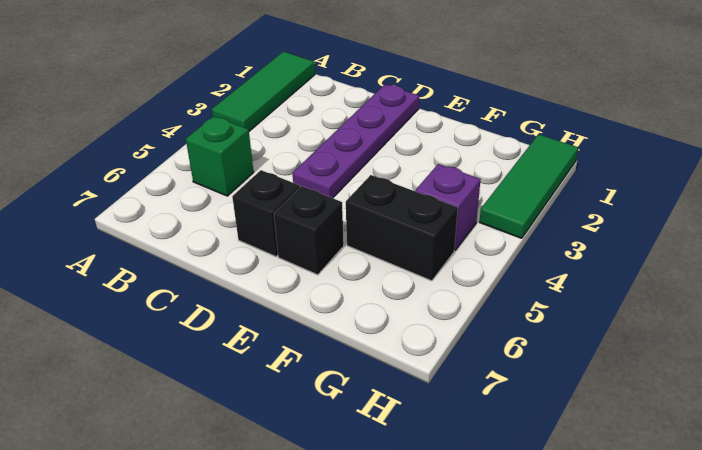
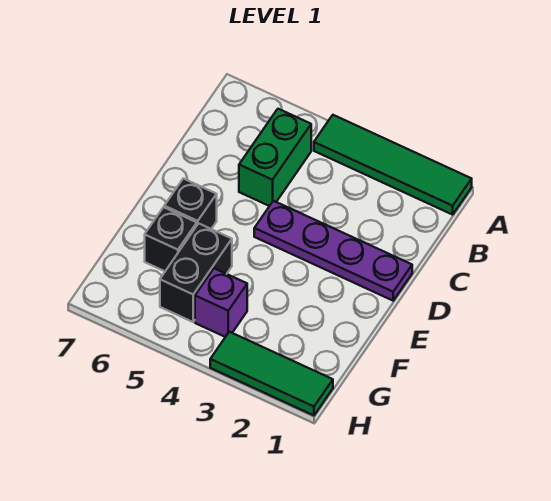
green 1x3 tile [212,52,315,131] -> green 1x4 tile [314,115,472,215]
green 1x1 brick [186,116,254,196] -> green 1x2 brick [239,109,311,206]
black 1x1 brick [232,170,300,257] -> black 1x1 brick moved to [145,207,197,271]

